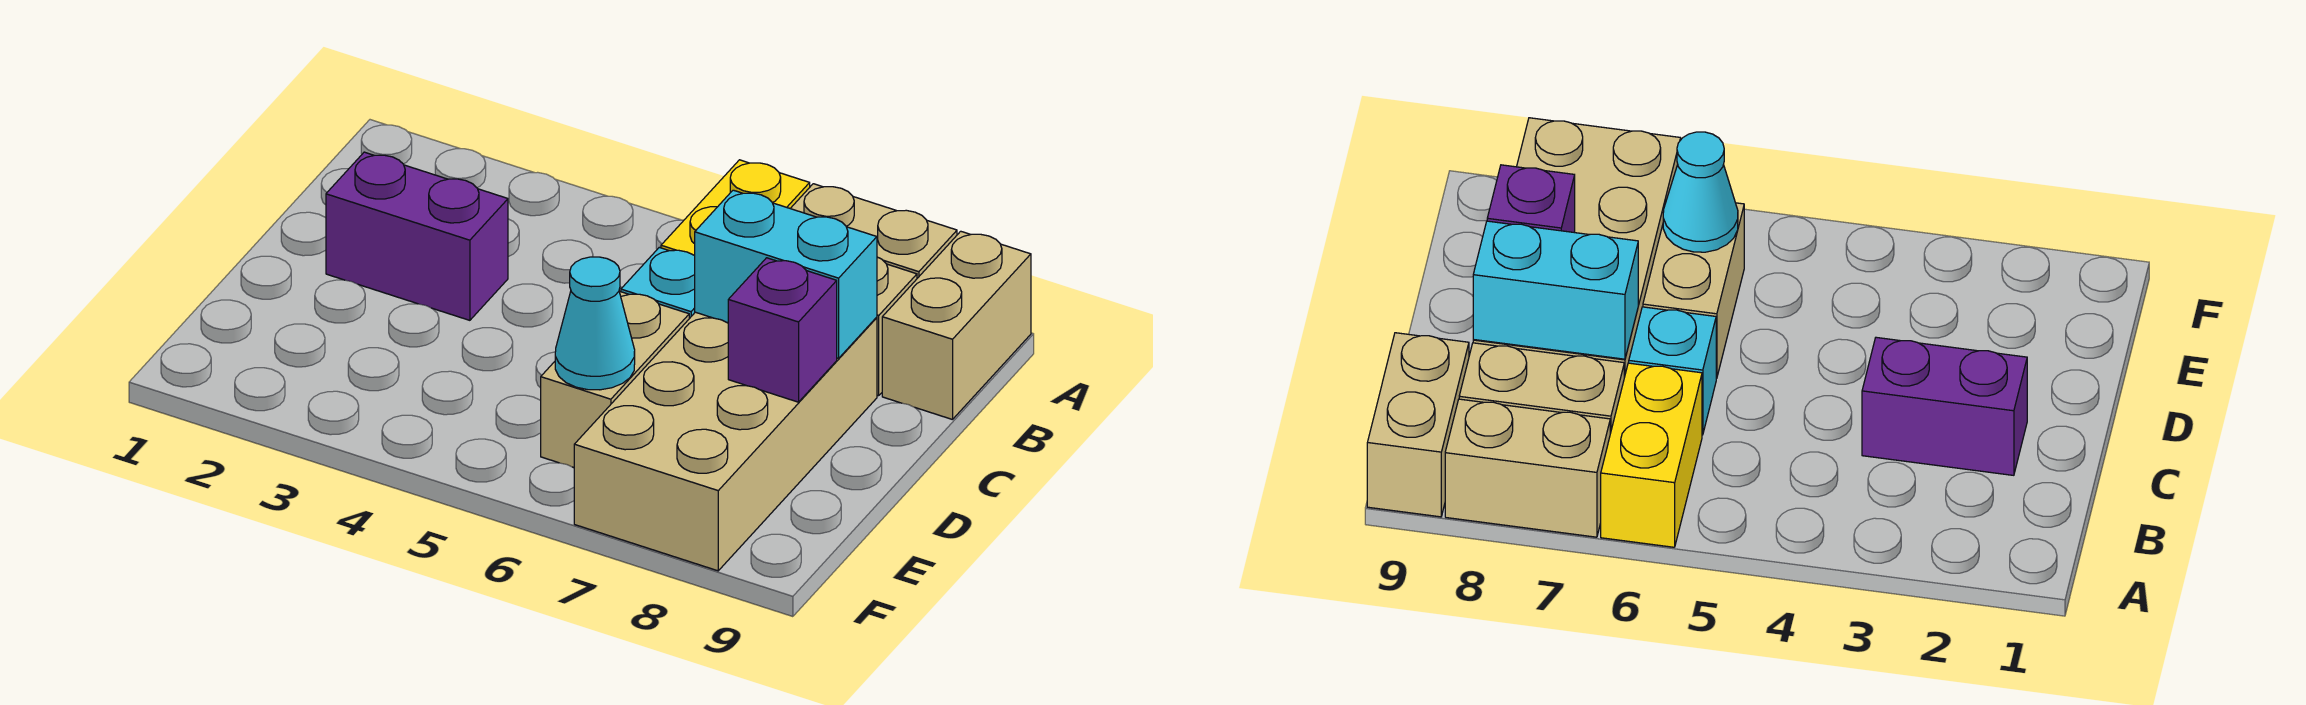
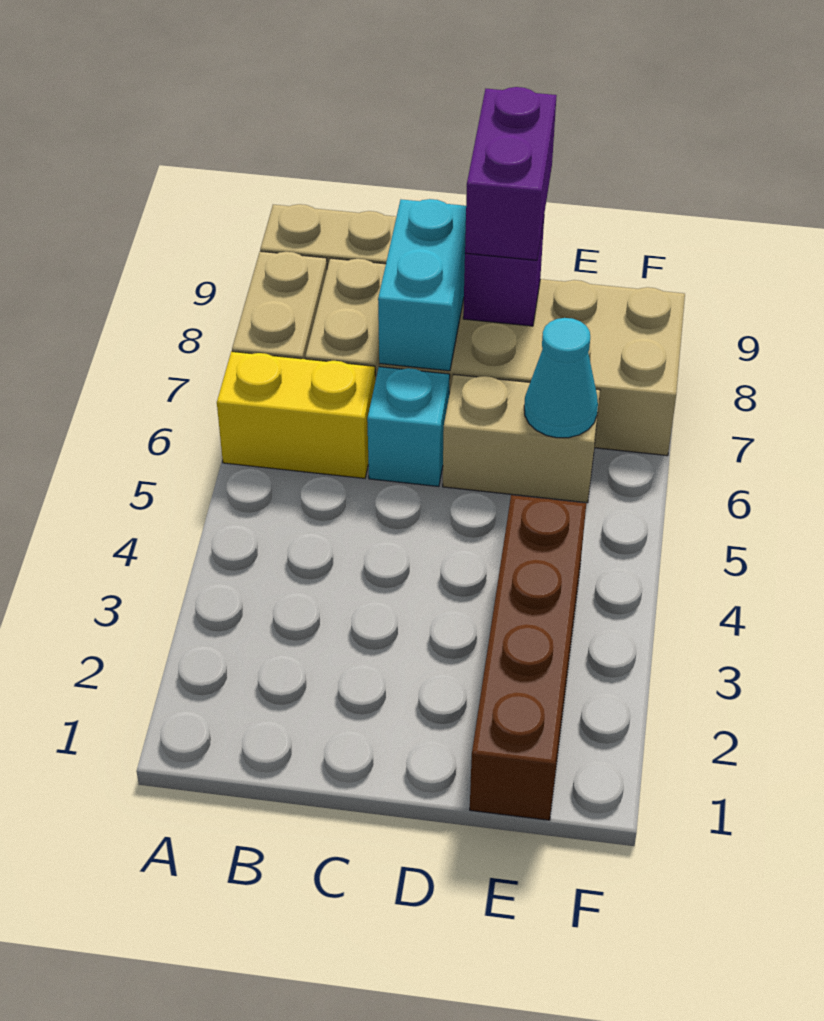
purple 1x2 brick [326,152,508,320] -> purple 1x2 brick moved to [465,87,557,260]
none -> brown 1x4 brick [470,495,586,820]

